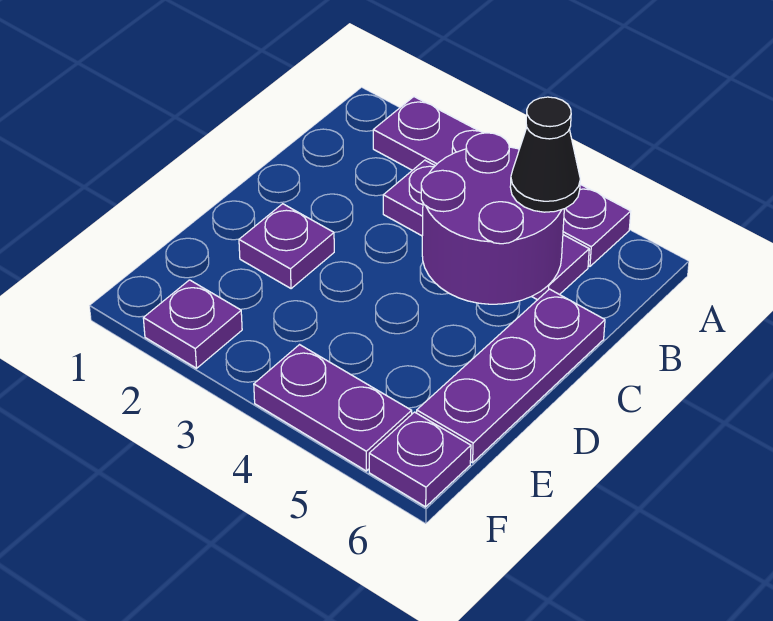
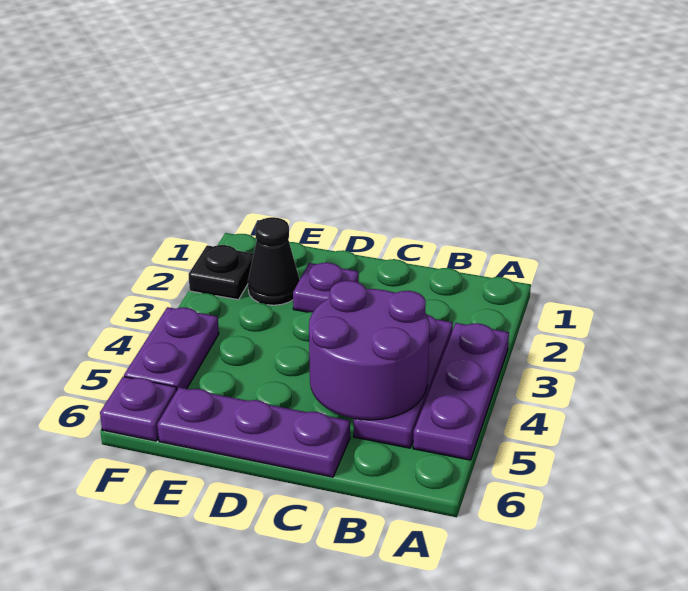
purple 1x4 plate [373,97,631,266] -> purple 1x3 plate [413,323,509,460]
black 1x1 cone [510,97,580,212] -> black 1x1 cone moved to [248,217,300,305]
purple 1x1 plate [143,280,242,368] -> black 1x1 plate [189,245,254,300]

